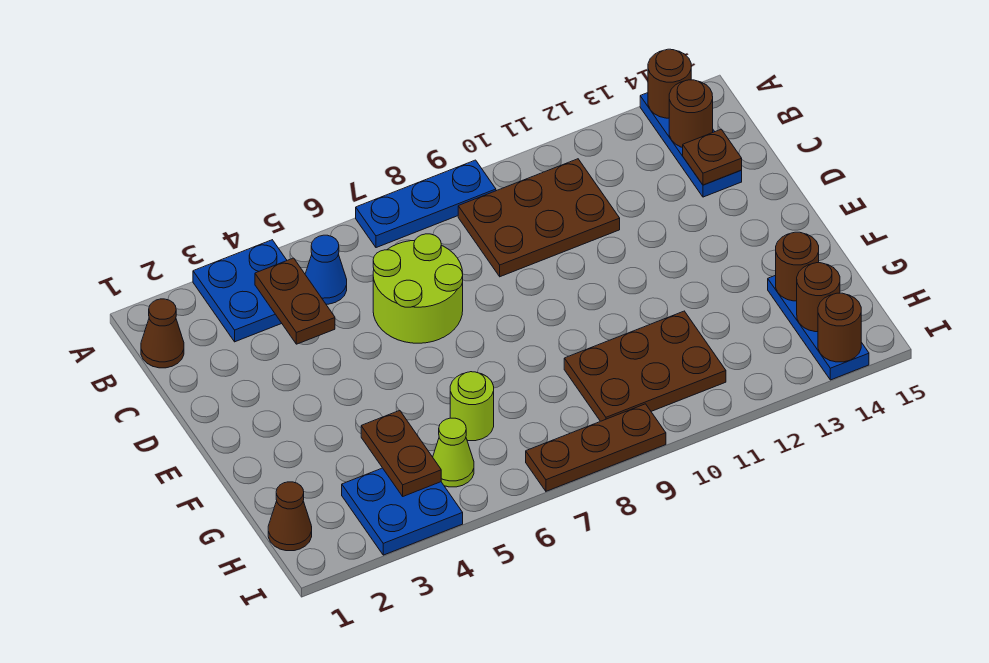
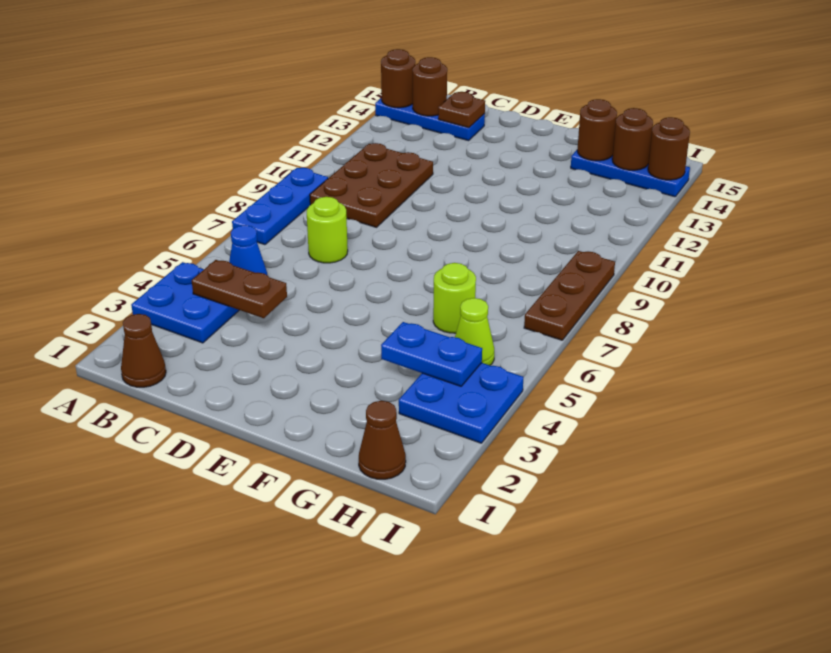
lime 2x2 round brick [373,234,463,343] -> lime 1x1 round brick [307,197,348,263]
brown 1x2 plate [361,410,441,496] -> blue 1x2 plate [381,322,482,386]
brown 2x3 plate [564,311,726,421] -> none

